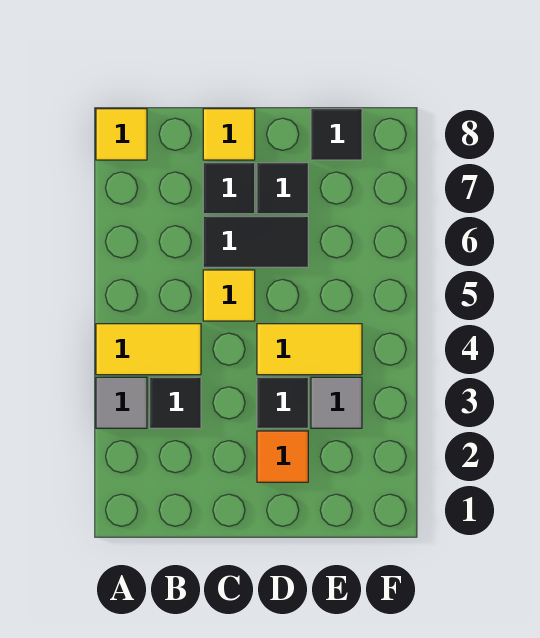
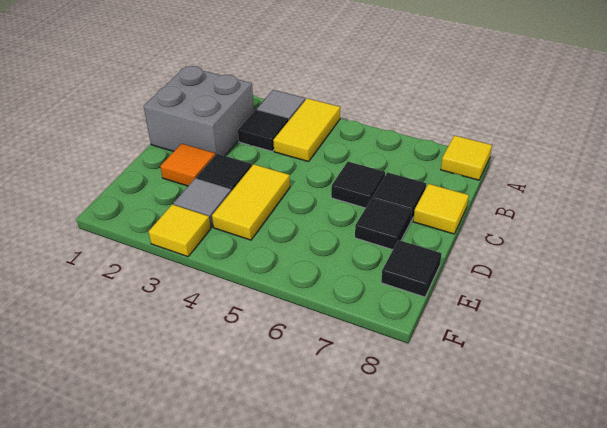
none -> grey 2x2 brick [143,66,254,156]
yellow 1x1 tile [203,270,255,321] -> yellow 1x1 tile moved to [149,204,211,257]
black 1x2 tile [203,216,308,267] -> black 1x1 tile [331,162,385,208]

